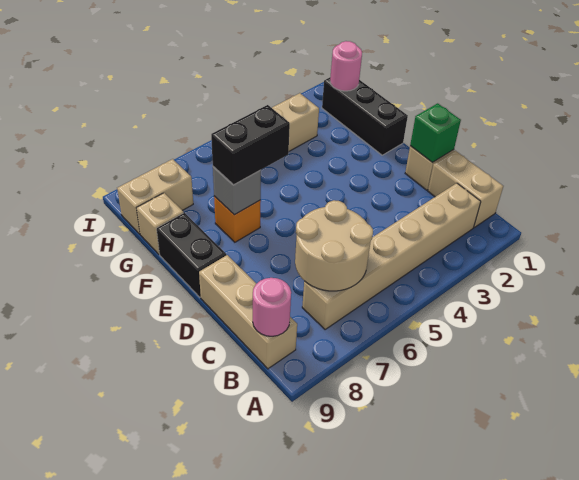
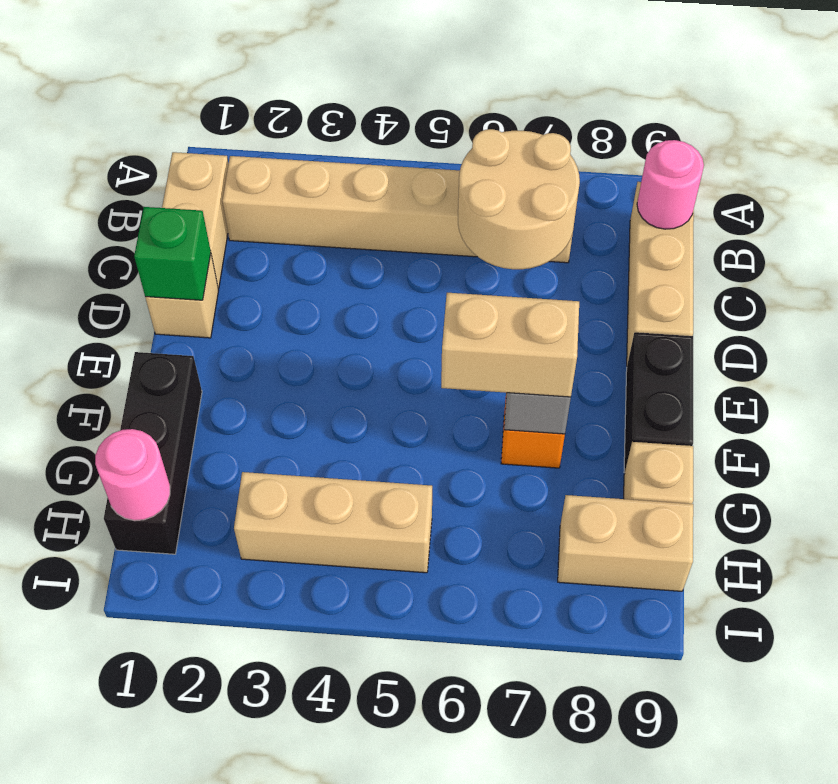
black 1x2 brick [211,105,290,185] -> tan 1x2 brick [441,293,579,397]

